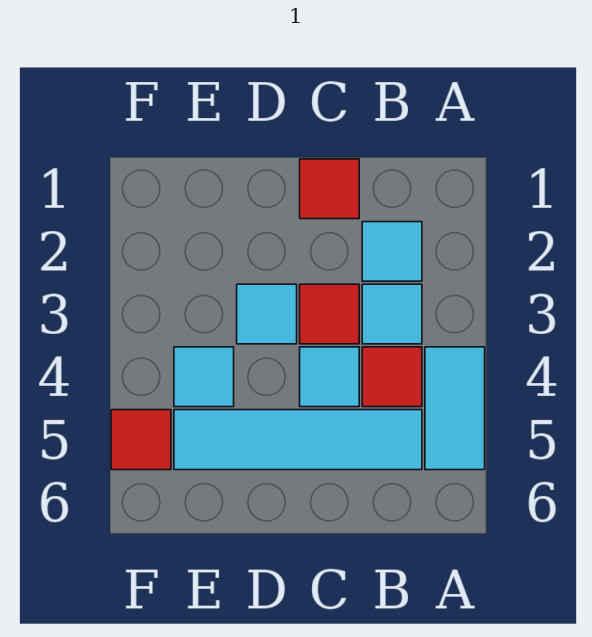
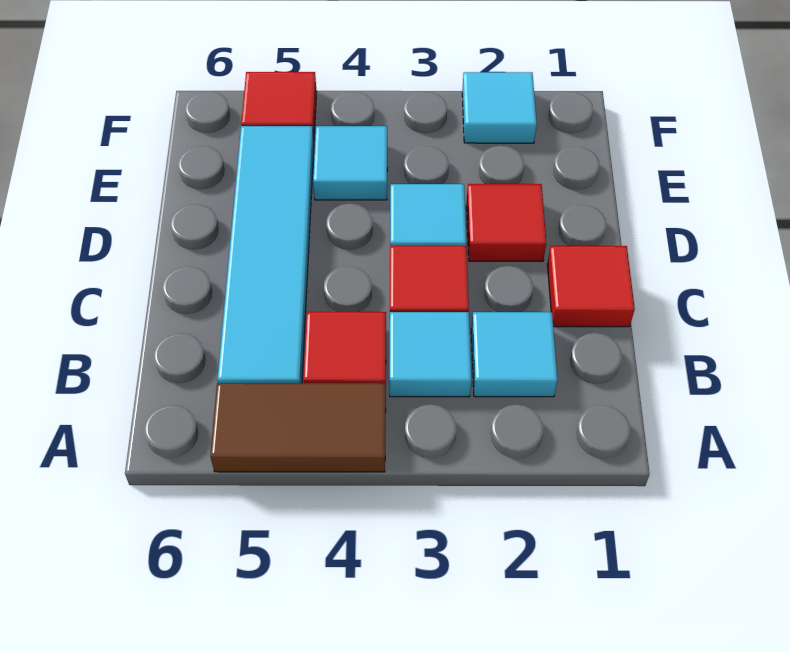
cyan 1x2 tile [425,347,485,470] -> brown 1x2 tile [210,383,386,472]
cyan 1x1 tile [300,347,359,407] -> cyan 1x1 tile moved to [462,72,537,143]
none -> red 1x1 tile [467,184,546,261]

